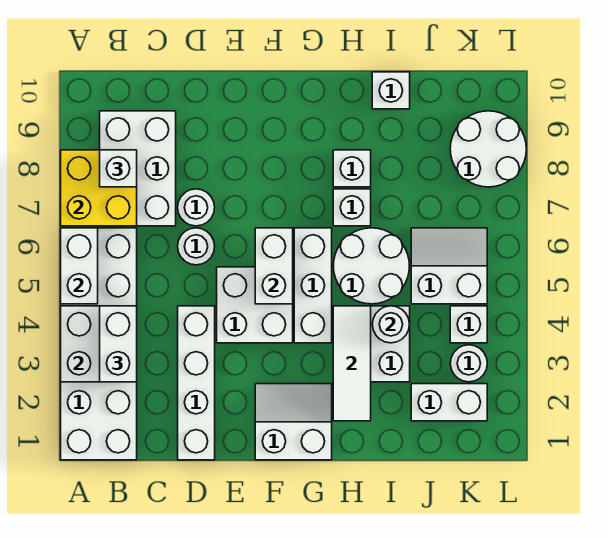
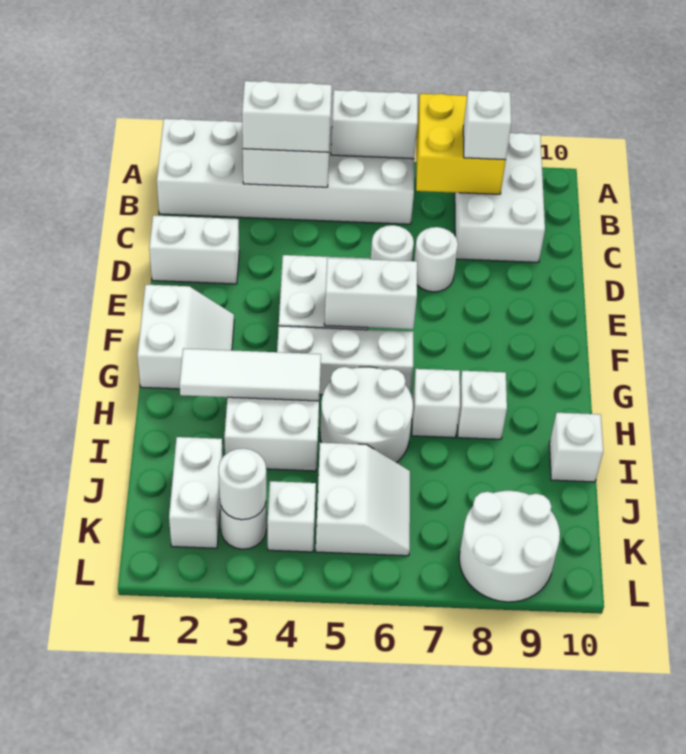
white 2x3 brick [100,111,176,226] -> white 2x3 brick turned to [455,133,545,262]
white 1x4 brick [178,306,215,460] -> white 1x2 brick [149,215,239,284]
white 1x1 round brick [372,306,410,343] -> white 1x1 round brick moved to [218,448,266,520]

